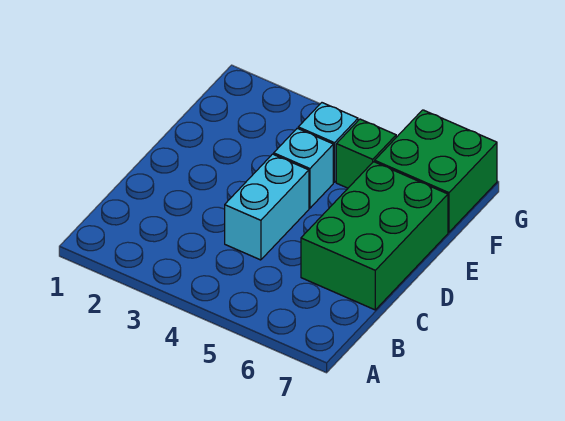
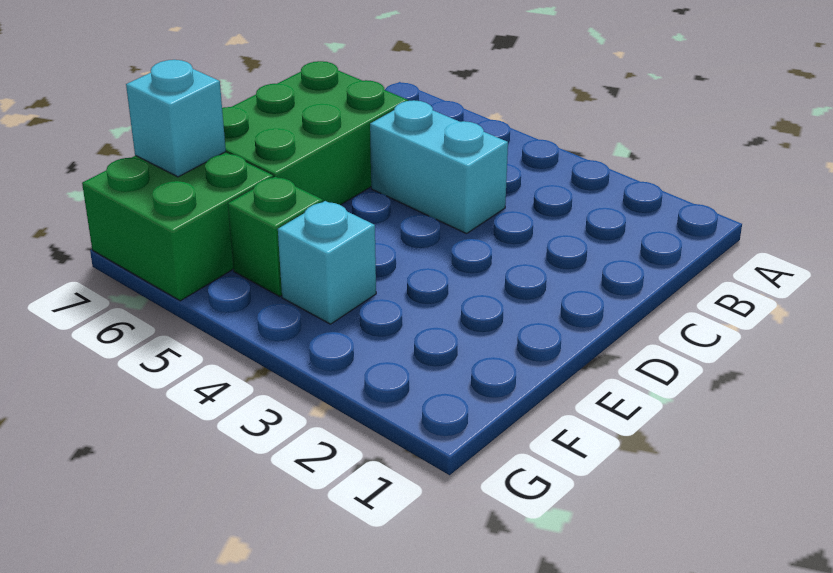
cyan 1x2 brick [225,154,309,260] -> cyan 1x2 brick turned to [370,100,508,234]
cyan 1x1 brick [274,128,333,208] -> cyan 1x1 brick moved to [126,60,226,177]

